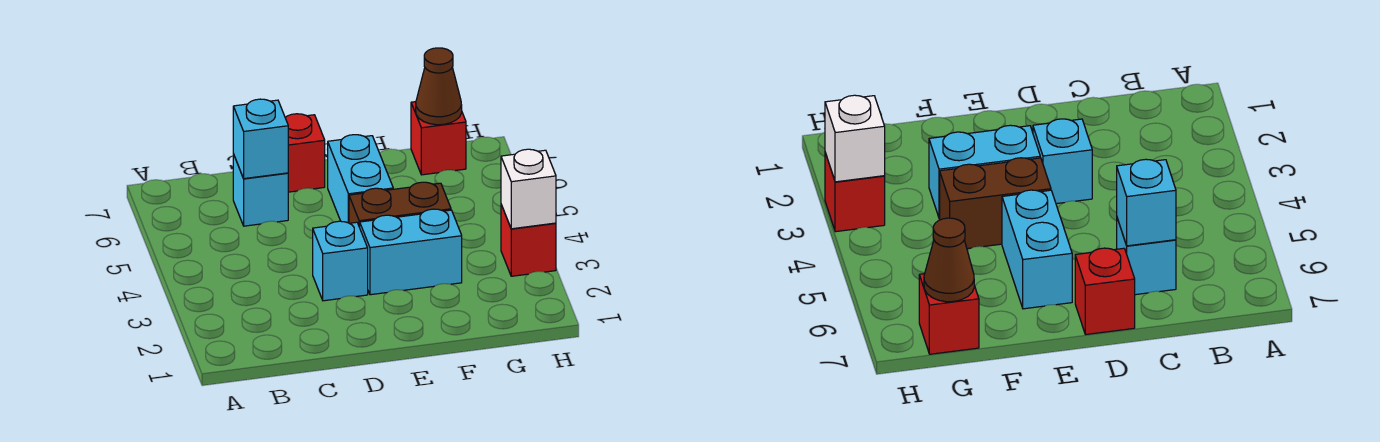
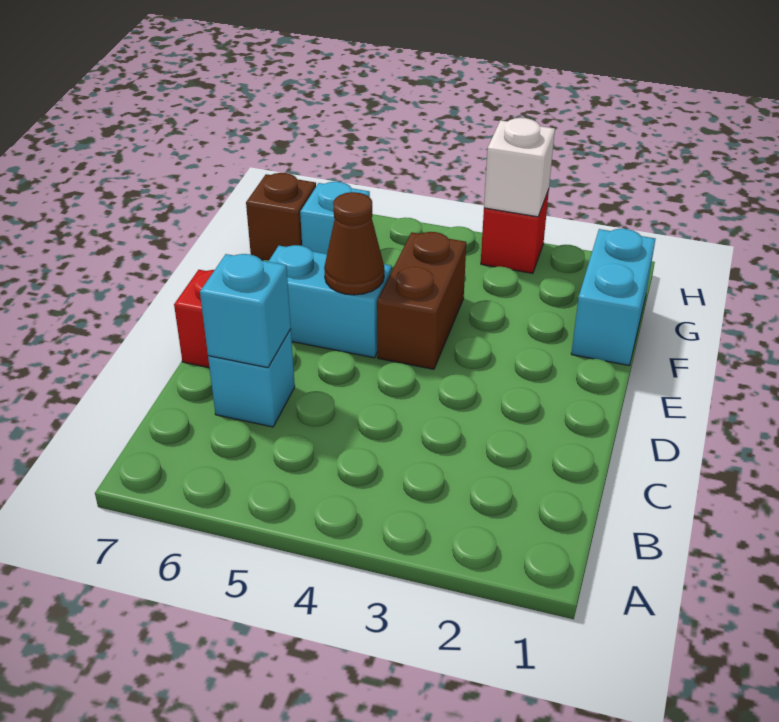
cyan 1x1 brick [313,221,368,301] -> cyan 1x1 brick moved to [300,182,370,254]
cyan 1x2 brick [360,209,462,295] -> cyan 1x2 brick moved to [571,229,655,365]
red 1x1 brick [411,102,466,175] -> brown 1x1 brick [246,173,316,260]
brown 1x1 cone [416,48,462,125] -> brown 1x1 cone moved to [324,192,384,295]

